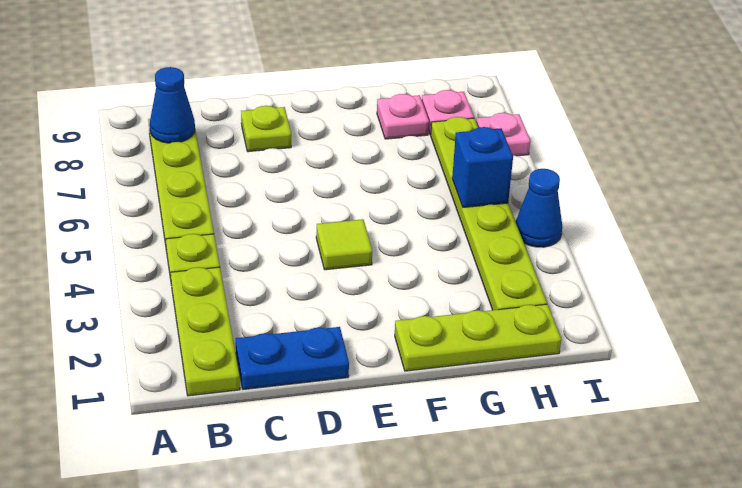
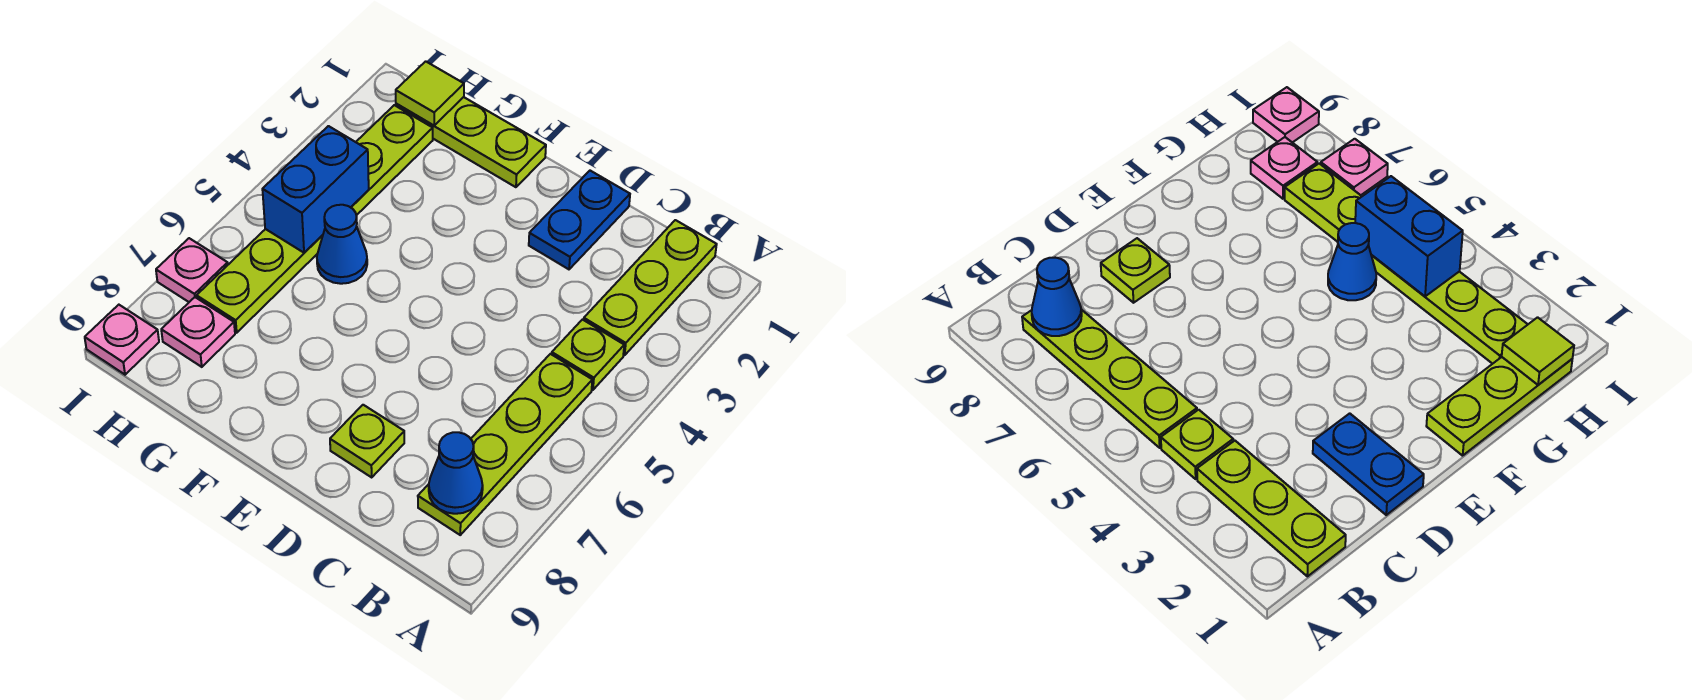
blue 1x2 plate [235,327,349,390] -> blue 1x2 plate turned to [529,171,630,269]
lime 1x1 tile [316,219,372,270] -> lime 1x1 tile moved to [396,61,464,125]
pink 1x1 plate [377,94,429,139] -> pink 1x1 plate moved to [85,305,159,375]
blue 1x1 brick [452,127,513,207] -> blue 1x2 brick [262,126,369,253]
blue 1x1 cone [516,169,562,247] -> blue 1x1 cone moved to [317,205,367,284]

